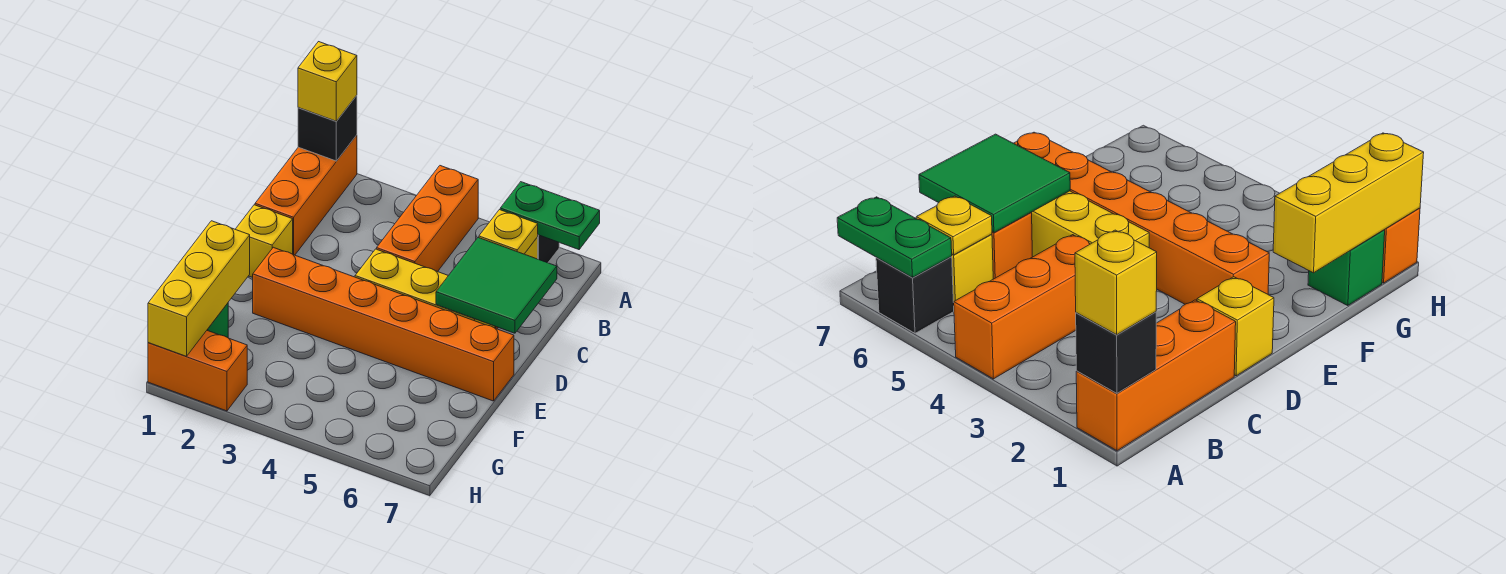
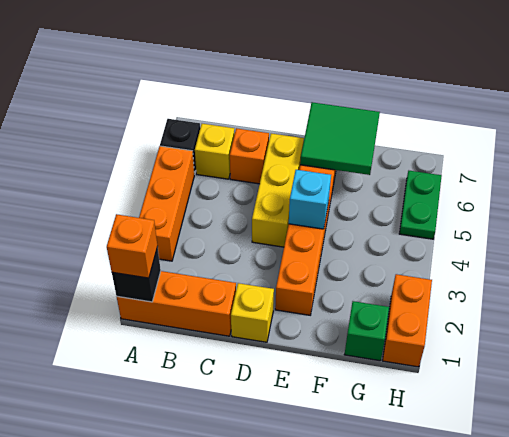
yellow 1x1 brick [298,42,357,121] -> orange 1x1 brick [107,214,158,278]
orange 1x3 brick [377,166,478,272] -> orange 1x3 brick turned to [139,146,194,261]
green 1x2 plate [500,182,600,250] -> green 1x2 plate moved to [399,171,442,239]
yellow 1x1 plate [479,210,538,254] -> none
green 2x2 tile [436,238,557,333] -> green 2x2 tile moved to [300,102,380,175]
none -> cyan 1x1 brick [289,170,331,229]
yellow 1x3 brick [148,221,250,356] -> none

